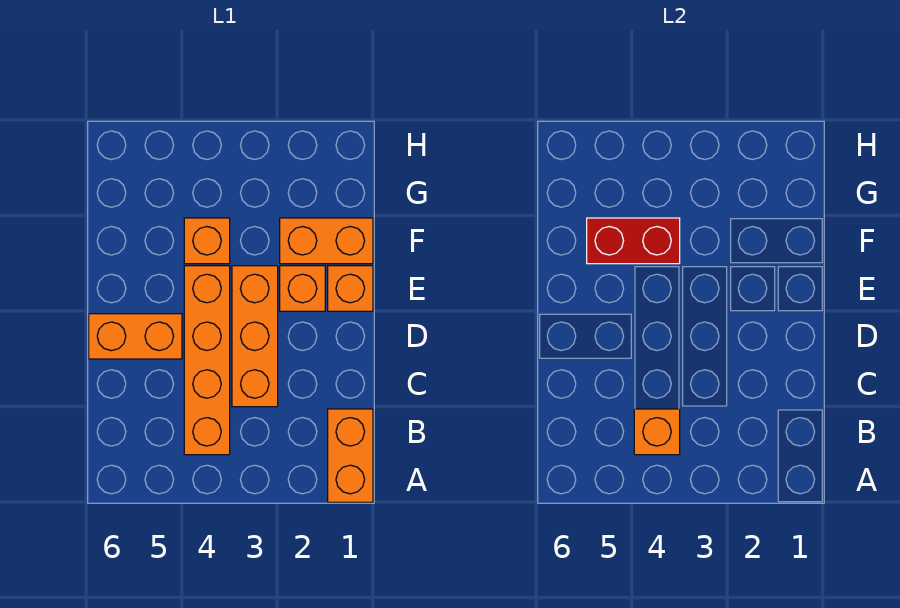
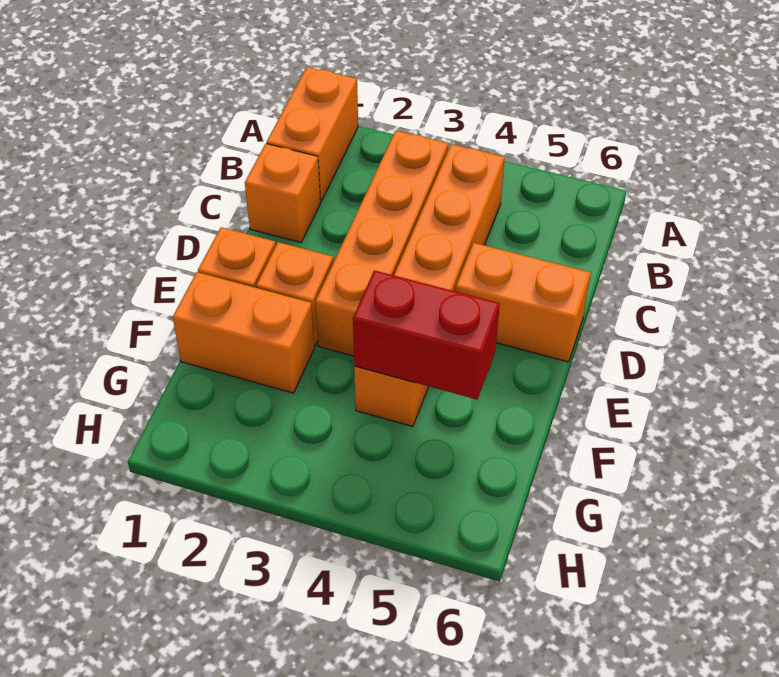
orange 1x1 brick [634,409,680,455] -> orange 1x1 brick moved to [245,144,320,242]
orange 1x3 brick [232,266,278,407] -> orange 1x4 brick [315,131,448,356]

